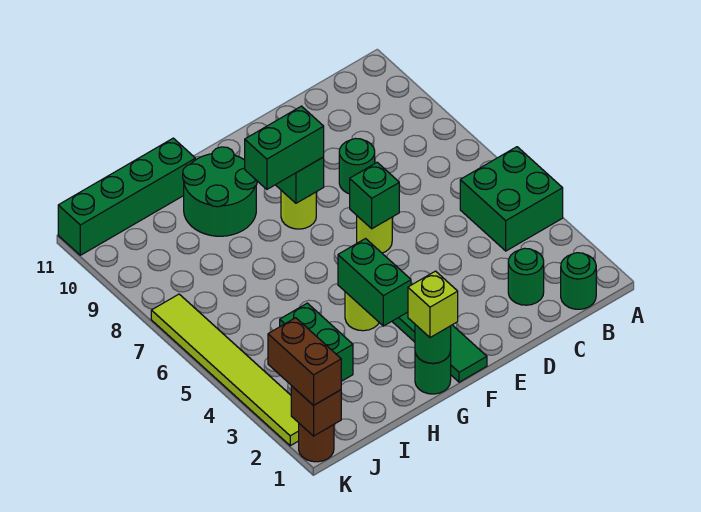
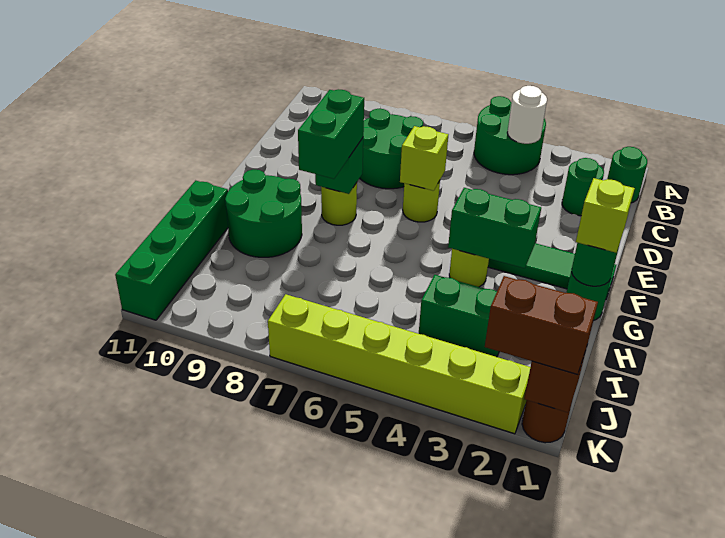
green 2x2 brick [460,147,563,251] -> green 2x2 round brick [474,96,546,175]
none -> white 1x1 round brick [507,86,547,144]
green 1x1 round brick [339,139,375,194] -> green 2x2 round brick [360,108,423,189]
green 1x1 brick [350,162,399,229] -> lime 1x1 brick [400,126,448,191]
lime 1x6 tile [151,294,299,446] -> lime 1x6 brick [268,294,530,434]

